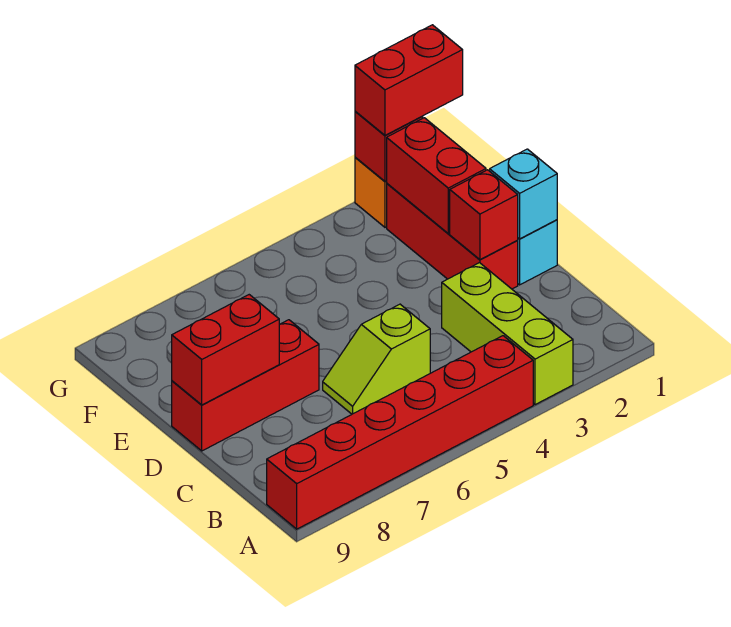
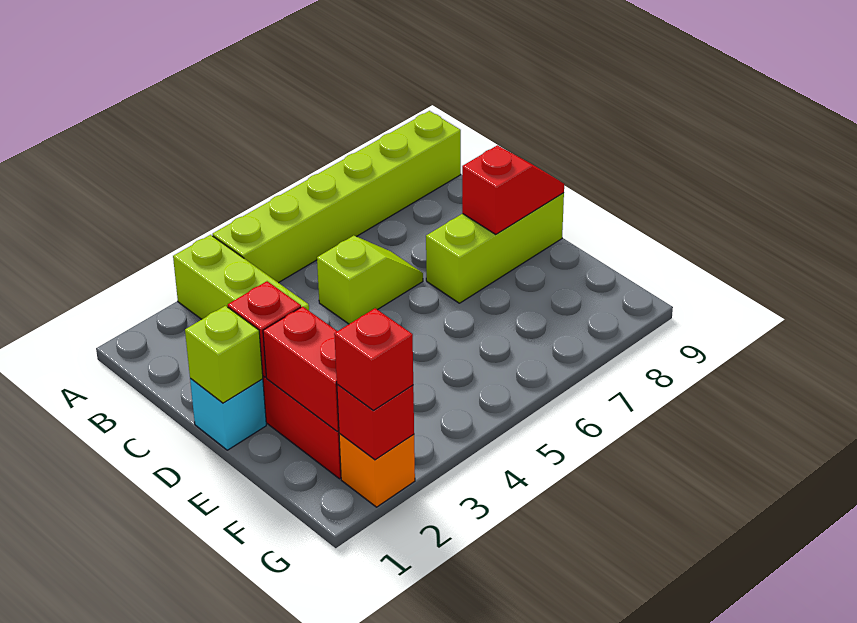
red 1x6 brick [267,336,533,529] -> lime 1x6 brick [213,111,461,283]
cyan 1x1 brick [490,149,557,239] -> lime 1x1 brick [185,306,263,403]
red 1x3 brick [172,320,319,451] -> lime 1x3 brick [426,193,564,303]
red 1x2 brick [172,295,279,405] -> red 1x2 slope [462,145,564,234]
red 1x2 brick [355,25,463,136] -> red 1x1 brick [334,308,413,410]

